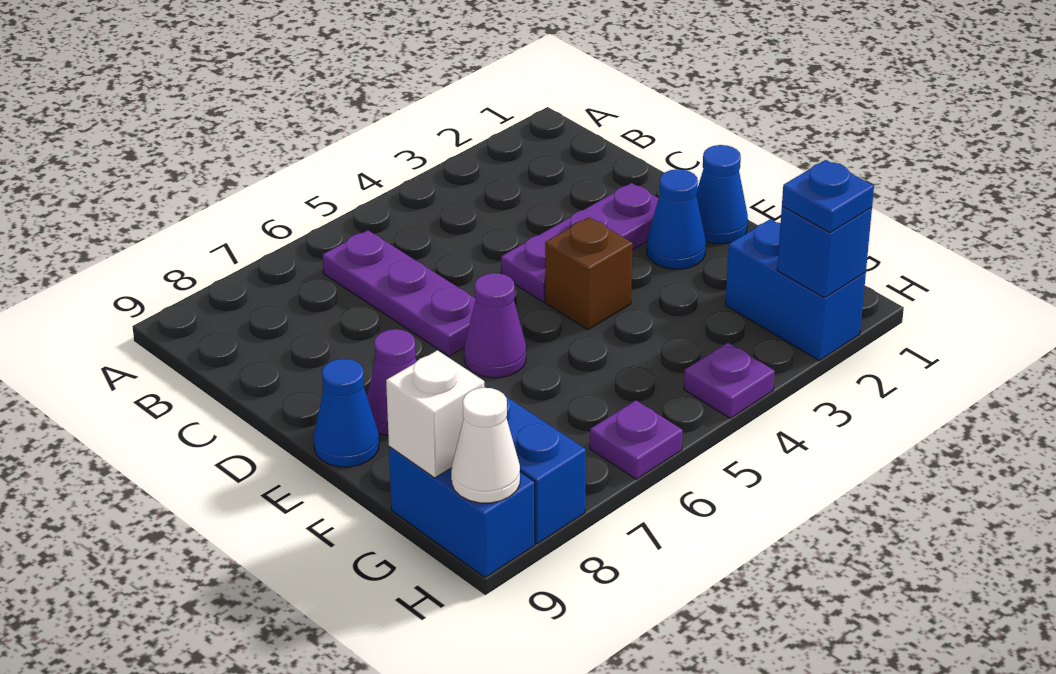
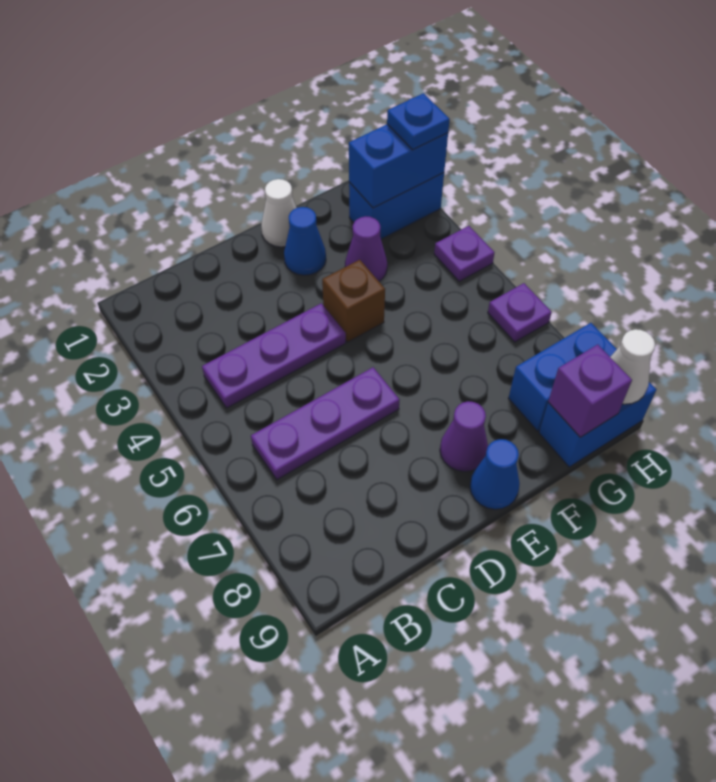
purple 1x3 plate [501,183,659,302] -> purple 1x3 plate turned to [202,303,346,408]
blue 1x1 cone [696,145,748,244] -> white 1x1 cone [261,179,296,247]
purple 1x1 cone [464,273,526,378] -> purple 1x1 cone moved to [345,216,387,281]
white 1x1 brick [386,350,484,478] -> purple 1x1 brick [548,345,632,437]
blue 1x1 brick [777,207,872,298] -> blue 1x2 brick [349,124,448,208]

